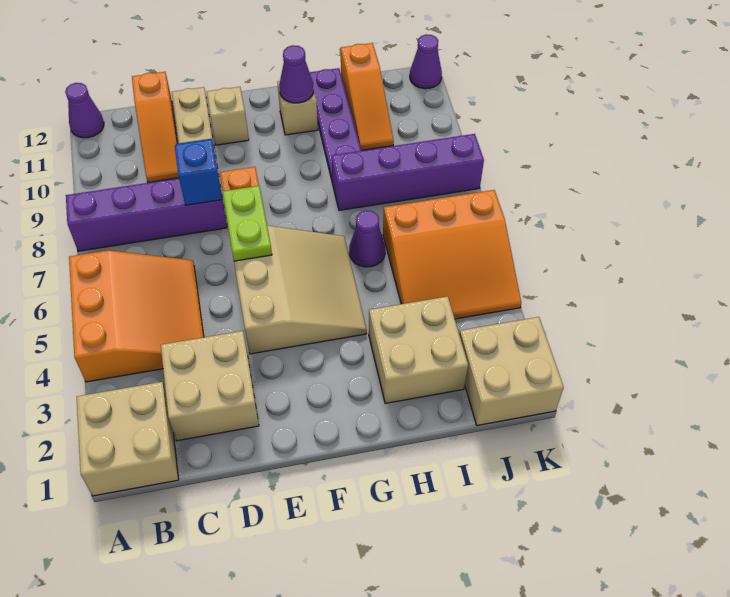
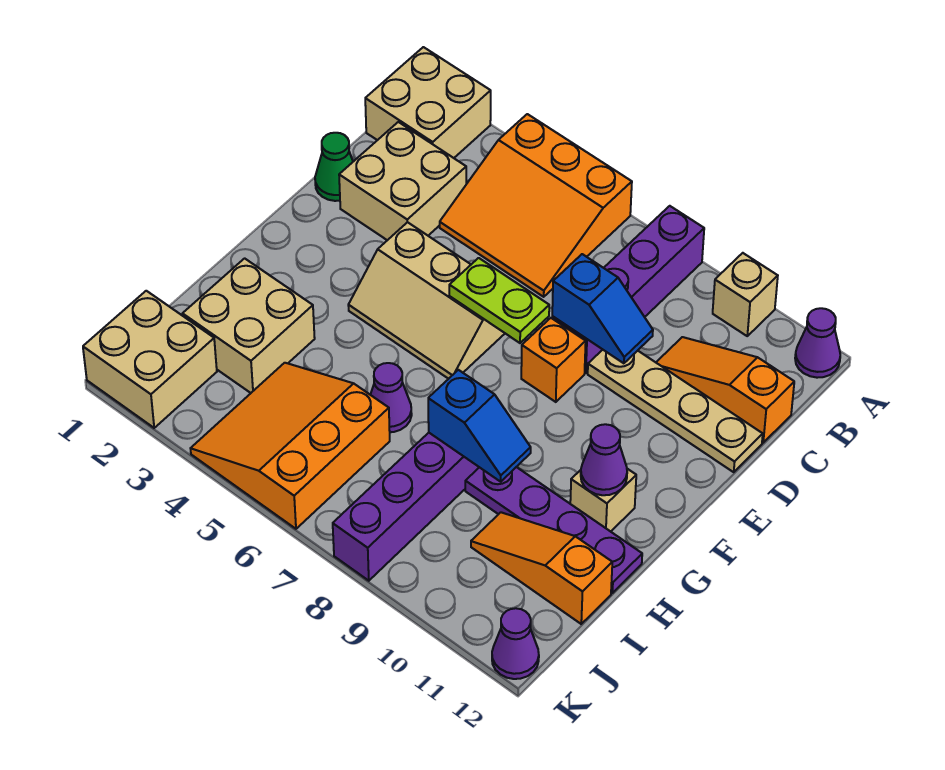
none -> green 1x1 cone [315,133,353,201]
tan 3x3 slope [234,226,367,354] -> tan 2x3 slope [348,222,505,379]
tan 1x1 brick [207,87,249,145] -> tan 1x1 brick moved to [713,253,778,336]
none -> blue 1x2 slope [428,370,531,482]

